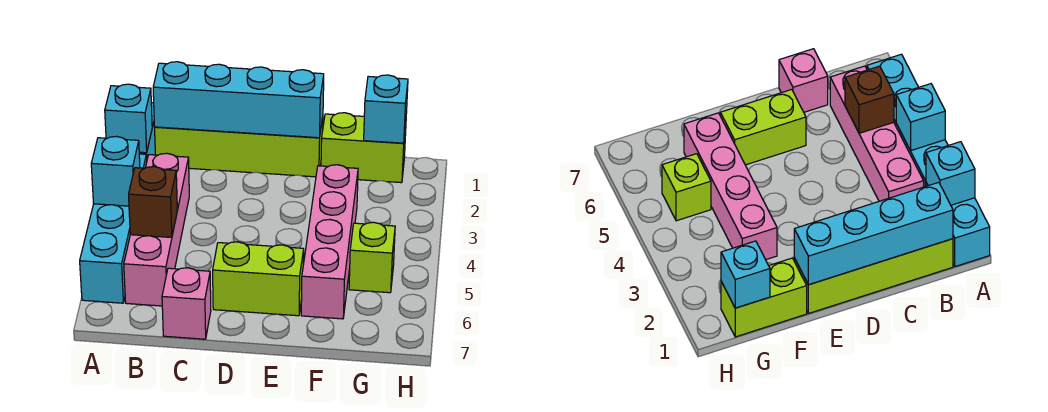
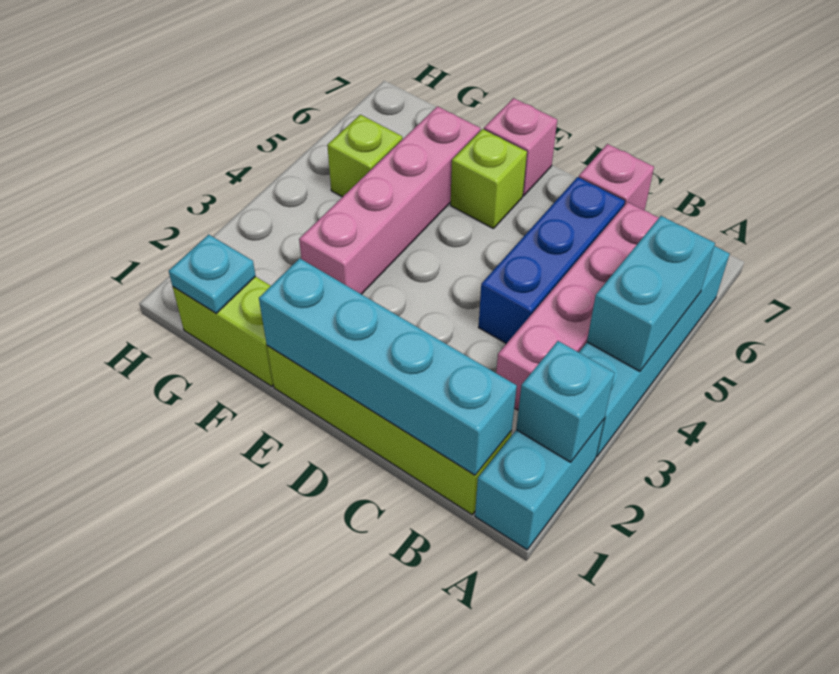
cyan 1x1 brick [91,136,140,206] -> cyan 1x2 brick [587,216,715,371]
brown 1x1 brick [129,167,177,238] -> none
none -> blue 1x3 brick [479,177,625,344]
lime 1x2 brick [213,242,304,316] -> lime 1x1 brick [451,129,527,229]
none -> pink 1x1 brick [484,98,557,196]
cyan 1x1 brick [364,75,408,143] -> cyan 1x1 plate [169,234,256,313]

